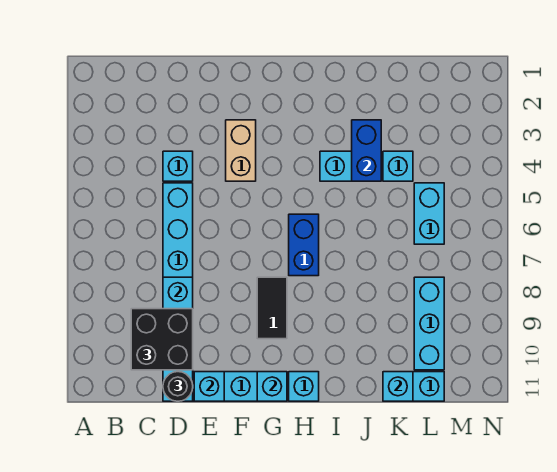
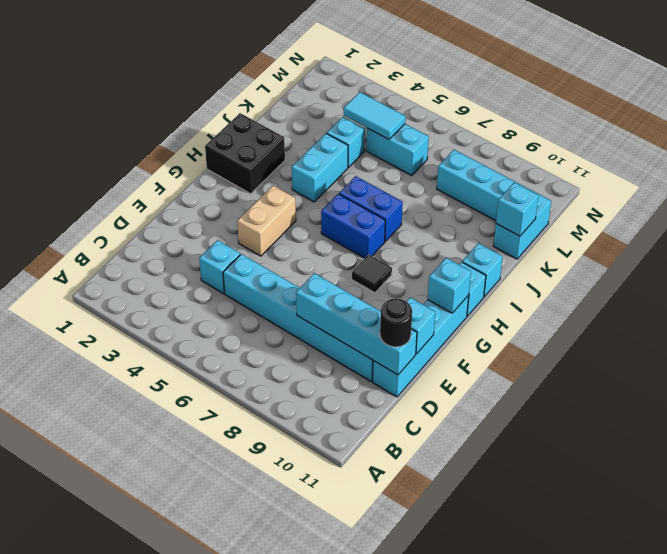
black 2x2 brick [131,309,193,370] -> black 2x2 brick moved to [205,113,285,194]
tan 1x2 brick [226,120,256,181] -> tan 1x2 brick turned to [237,186,296,256]
black 1x2 tile [257,277,287,339] -> black 1x1 tile [352,255,392,293]
none -> cyan 1x1 brick [462,243,503,297]
blue 1x2 brick [352,120,381,181] -> blue 1x2 brick moved to [339,176,403,241]
none -> cyan 1x2 tile [344,92,405,139]

